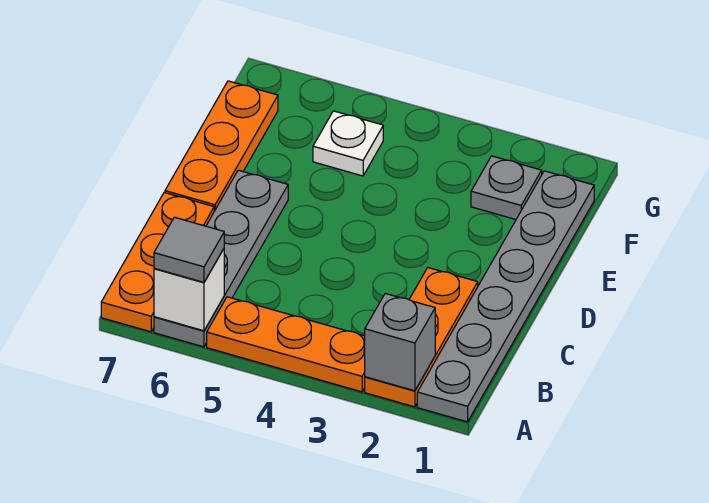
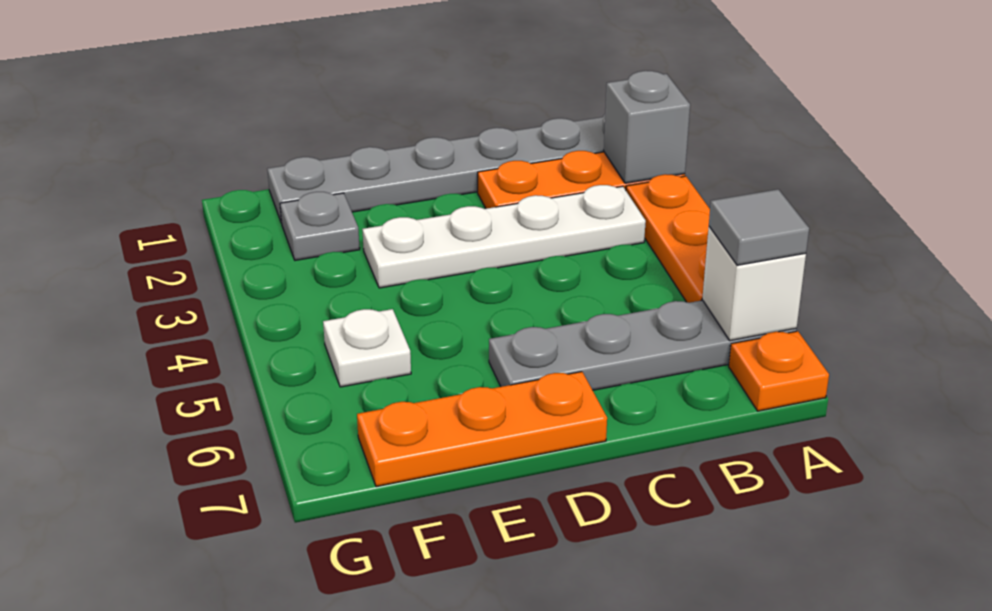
orange 1x3 plate [101,193,214,332] -> orange 1x1 plate [729,331,829,411]
none -> white 1x4 plate [362,185,646,288]

